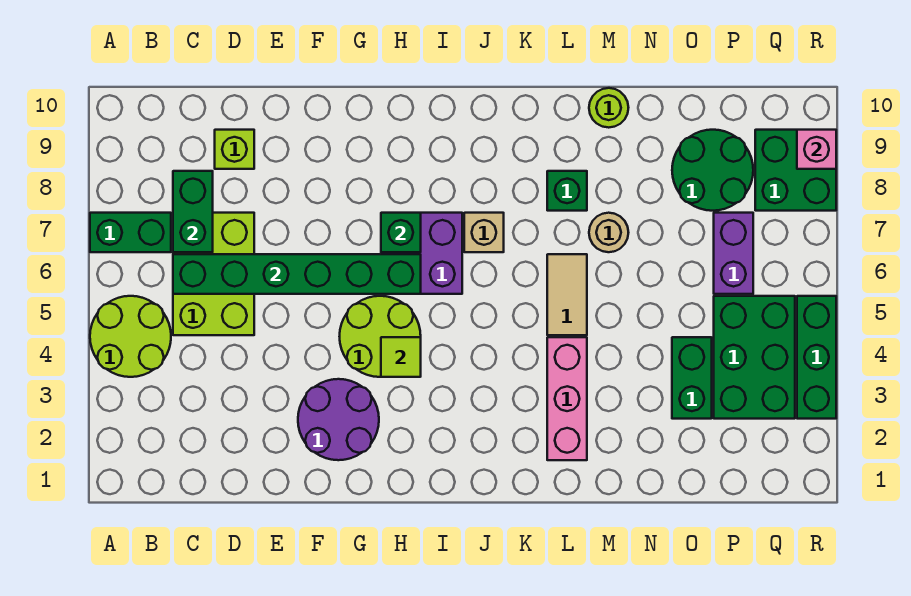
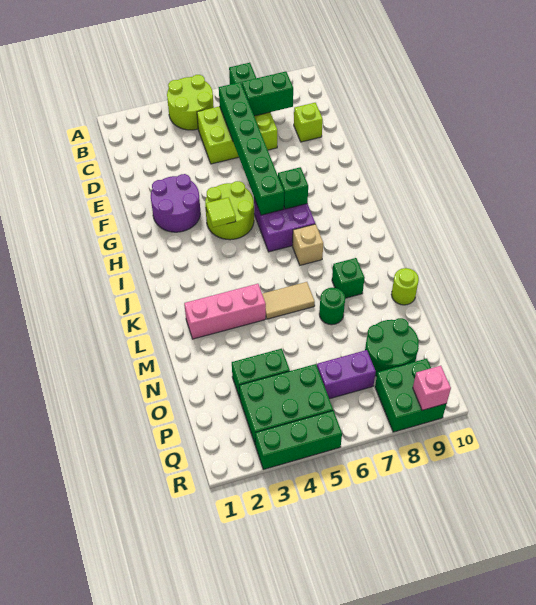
tan 1x1 round brick [589,213,629,252] -> green 1x1 round brick [319,288,345,325]

